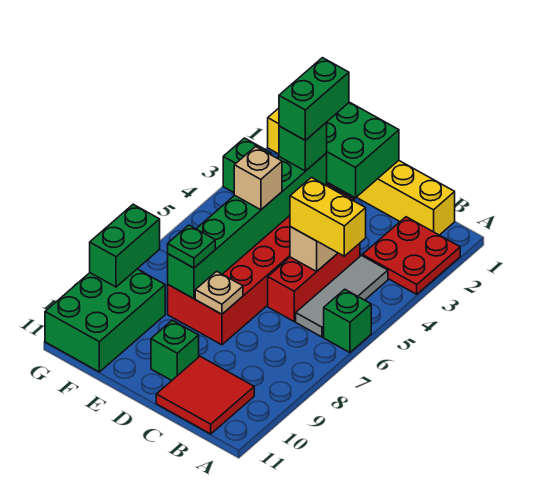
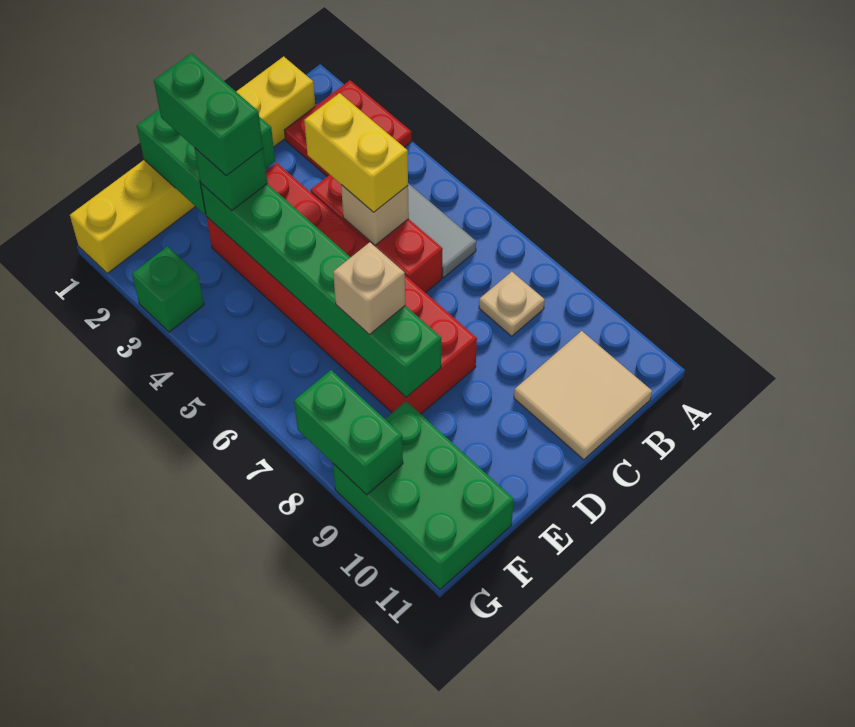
green 1x1 brick [324,289,371,353] -> none
yellow 1x2 brick [290,177,366,256] -> yellow 1x2 brick turned to [304,93,408,212]
red 2x2 tile [156,356,254,434] -> tan 2x2 tile [514,331,652,460]
tan 1x1 plate [195,271,243,314] -> tan 1x1 plate moved to [479,272,545,336]
green 1x1 brick [151,320,199,381] -> none
tan 1x1 brick [234,146,282,210] -> tan 1x1 brick moved to [333,242,405,334]
green 1x1 plate [168,225,215,268] -> none

